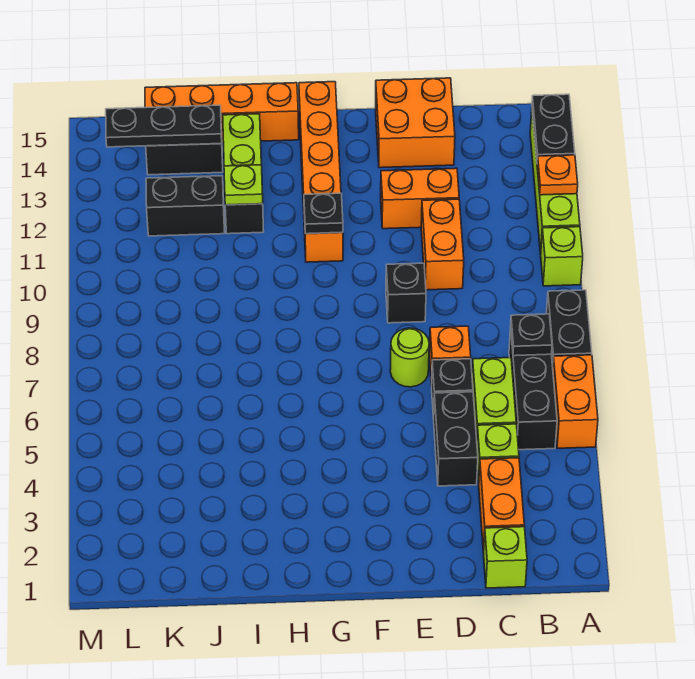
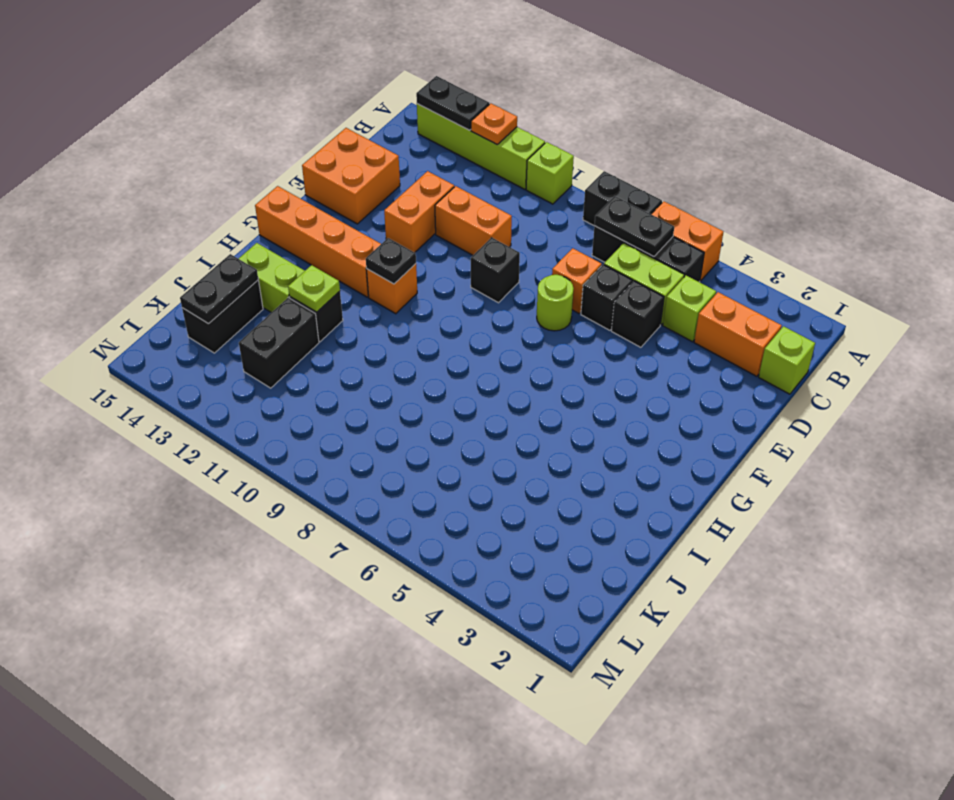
black 1x1 plate [511,314,552,356] -> black 1x2 plate [594,196,674,257]
black 1x2 brick [434,392,478,486] -> black 1x1 brick [611,281,664,347]
orange 1x4 brick [145,83,299,142] -> none
black 1x3 plate [106,105,222,147] -> black 1x2 plate [180,254,258,324]

